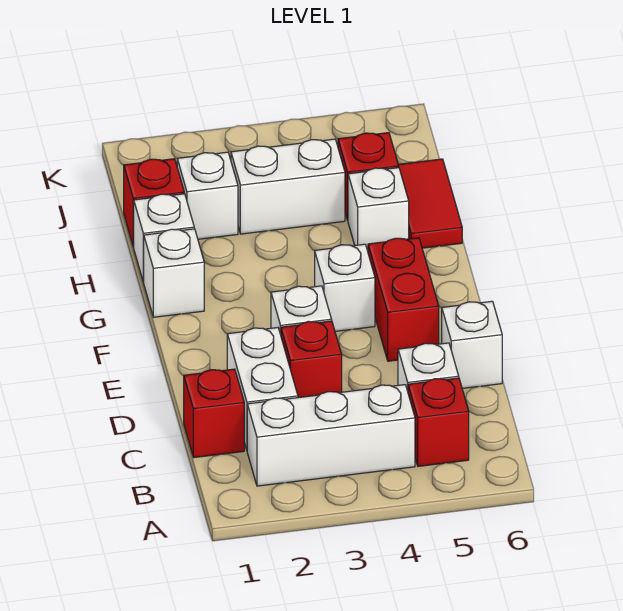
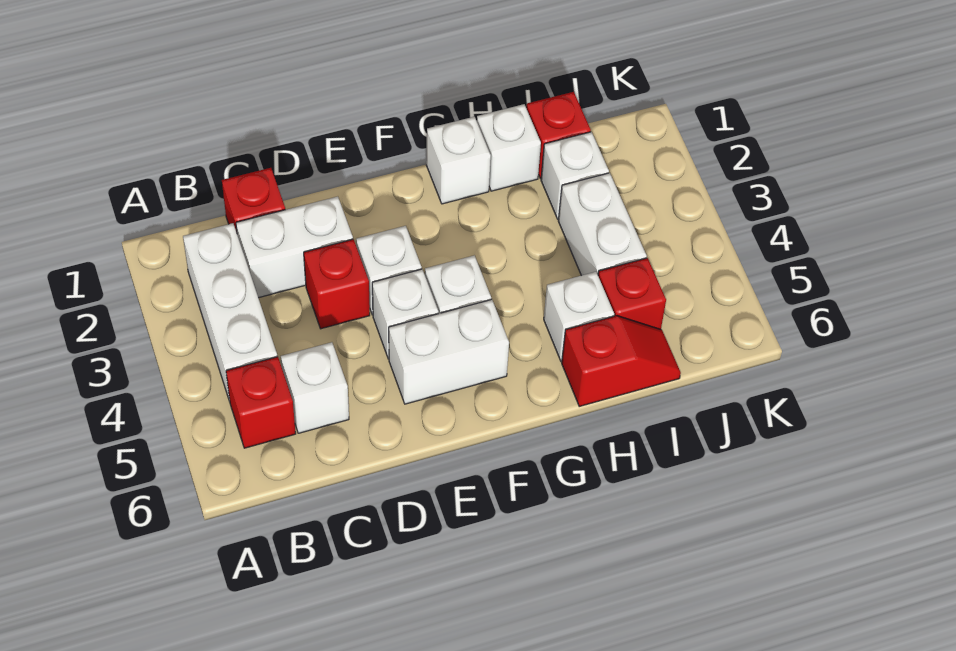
white 1x1 brick [442,301,502,388] -> white 1x1 brick moved to [372,269,439,359]
red 1x2 brick [368,238,439,361] -> white 1x2 brick [389,300,509,404]
red 1x2 tile [398,159,462,248] -> red 1x2 slope [562,316,681,406]

